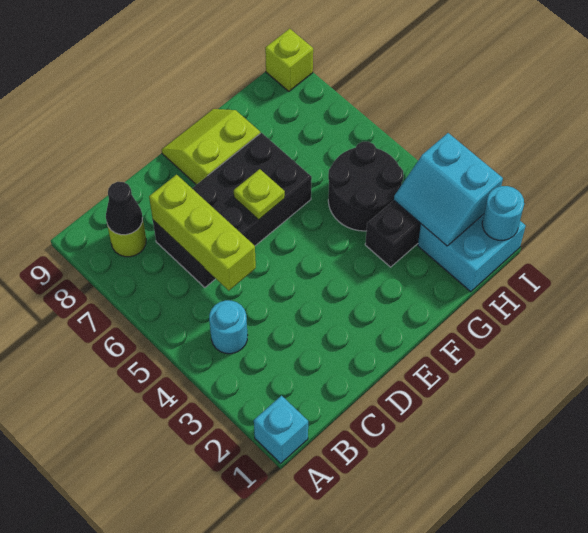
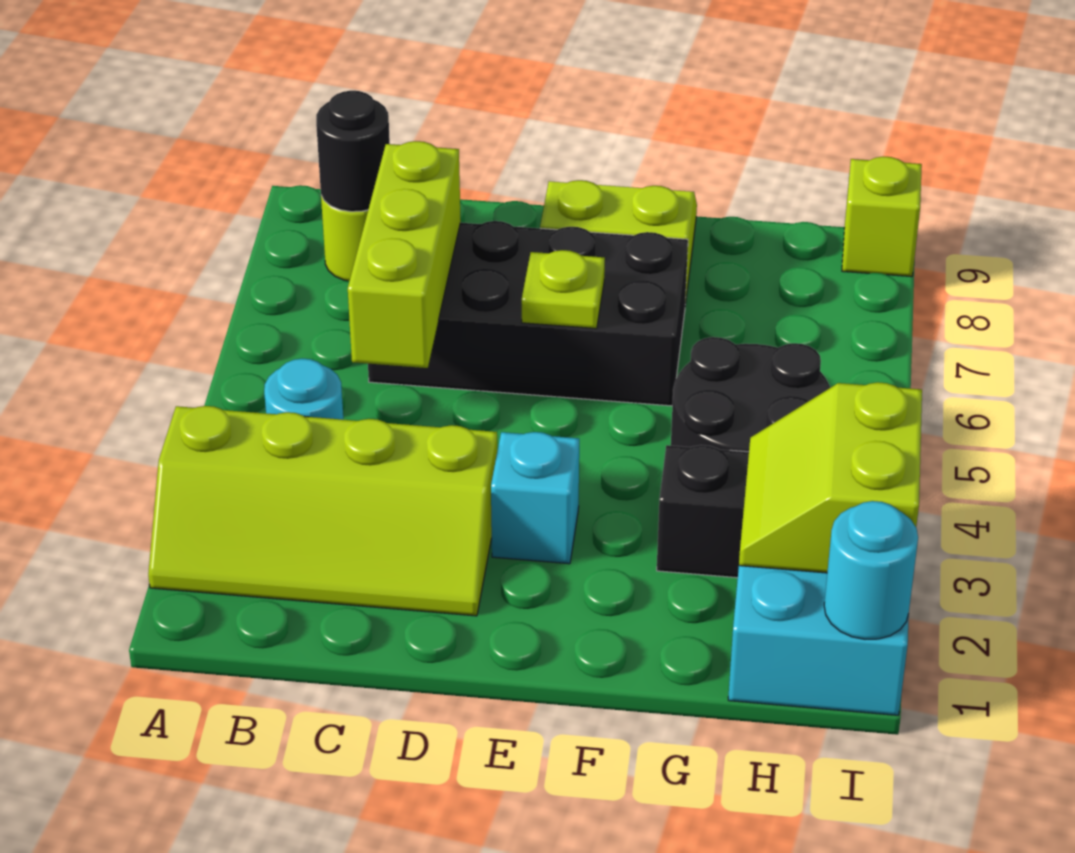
cyan 1x1 brick [254,396,308,463] -> cyan 1x1 brick moved to [491,432,579,564]
none -> lime 2x4 slope [148,406,497,616]
black 1x1 cone [106,182,143,235] -> black 1x1 round brick [316,91,390,212]
cyan 2x2 slope [394,133,503,246] -> lime 2x2 slope [739,382,922,573]

